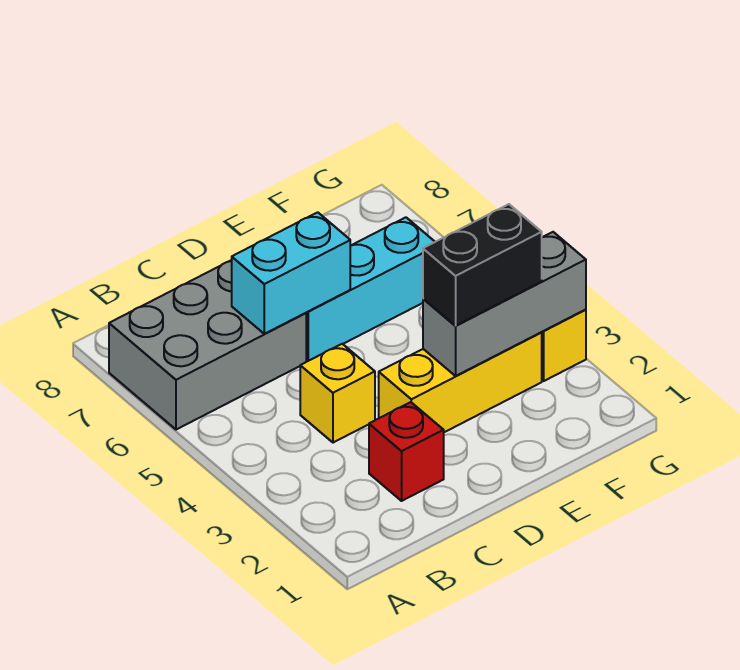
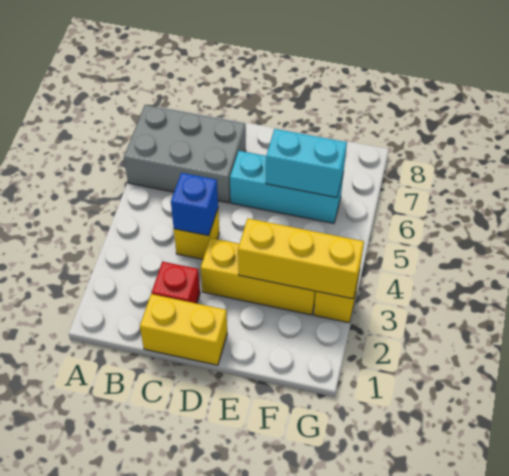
none -> yellow 1x2 brick [140,294,227,365]
none -> blue 1x1 brick [171,173,218,236]
cyan 1x2 brick [232,212,350,334] -> cyan 1x2 brick moved to [266,129,347,198]
grey 1x3 brick [423,232,586,376] -> yellow 1x3 brick [238,218,364,299]
black 1x2 brick [423,204,542,326] -> none

